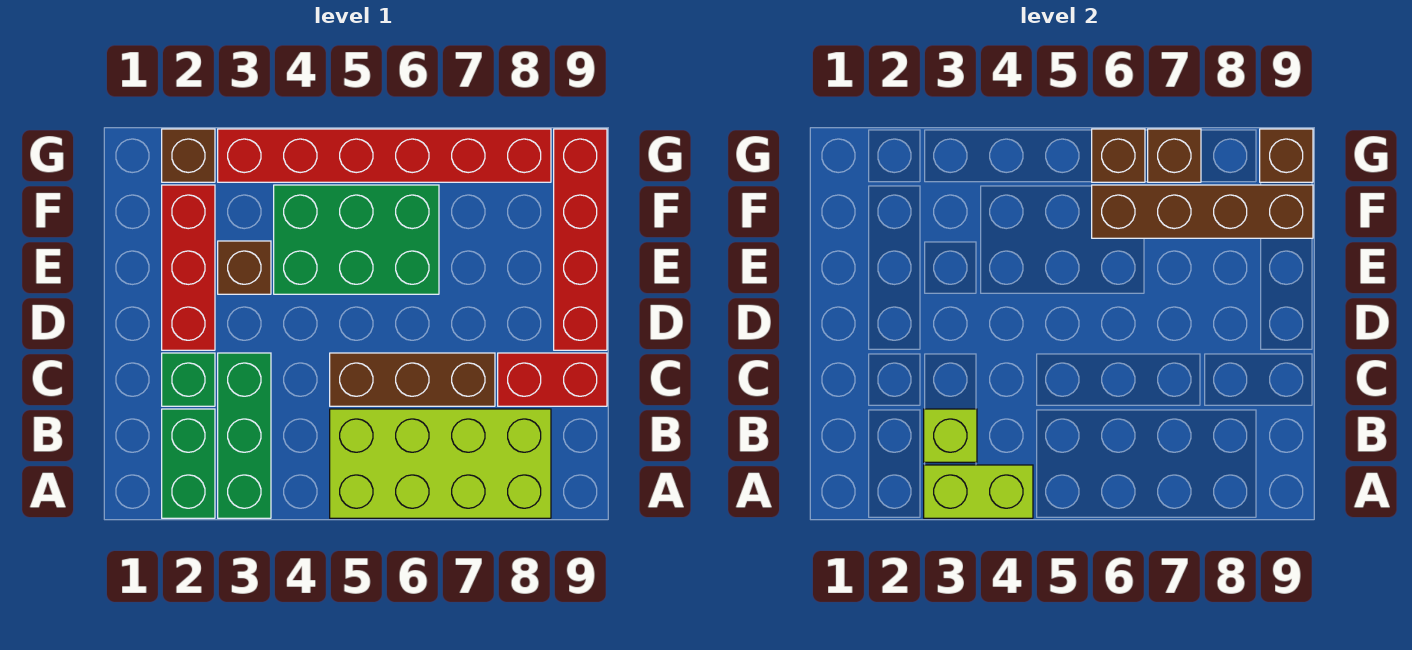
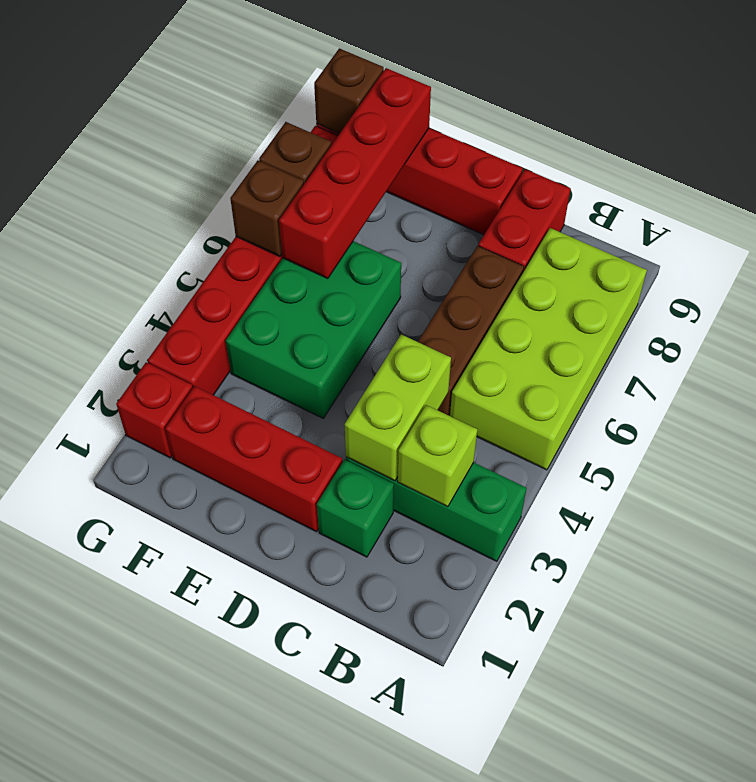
green 1x2 brick [162,409,215,518] -> none
lime 1x2 brick [924,465,1033,518] -> lime 1x2 brick moved to [345,334,451,481]
brown 1x1 brick [218,241,271,294] -> none
brown 1x4 brick [1092,185,1313,238] -> red 1x4 brick [279,68,431,279]
brown 1x1 brick [162,129,215,182] -> red 1x1 brick [116,362,193,458]

